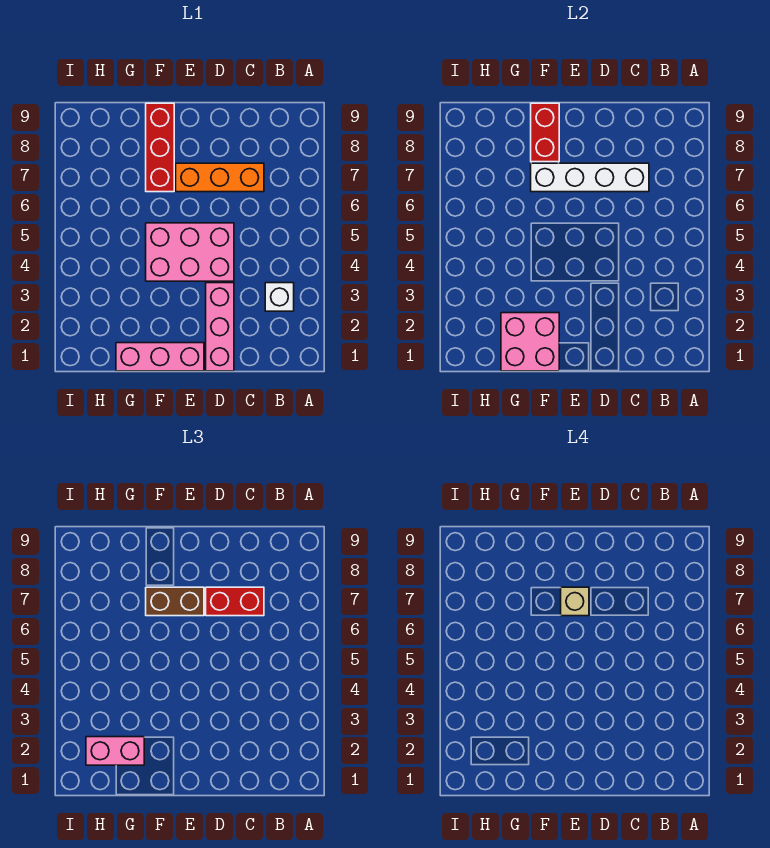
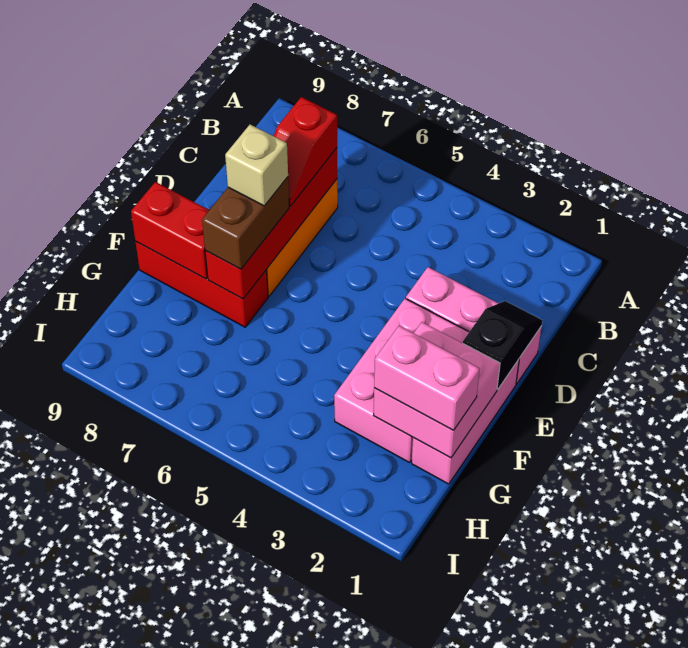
white 1x1 brick [265,283,294,311] -> none
white 1x4 brick [531,163,649,192] -> red 1x4 brick [205,148,337,299]
red 1x2 brick [206,587,264,616] -> red 1x2 slope [274,97,337,206]
none -> black 1x2 slope [463,301,543,389]
pink 2x3 brick [146,223,234,281] -> pink 2x3 brick moved to [334,299,469,462]
pink 1x2 brick [86,737,144,765] -> pink 1x2 brick turned to [374,326,480,430]

